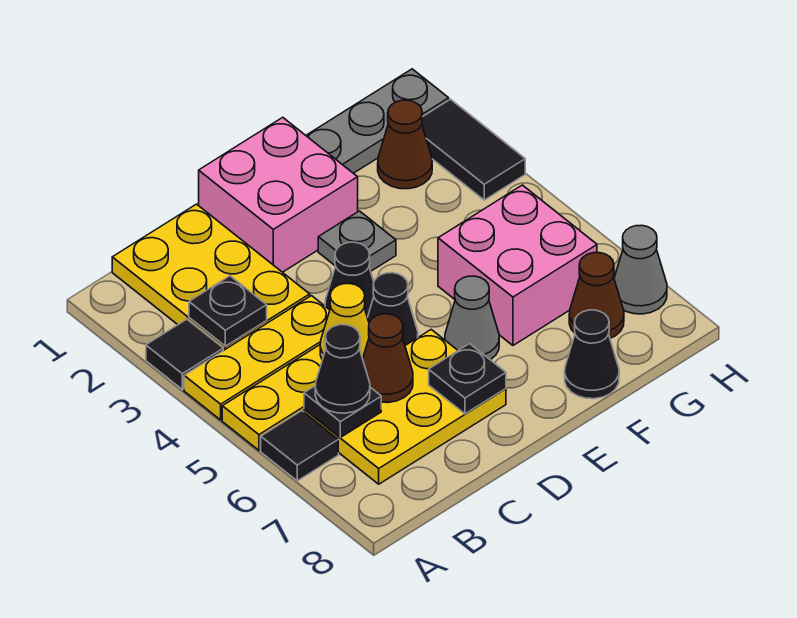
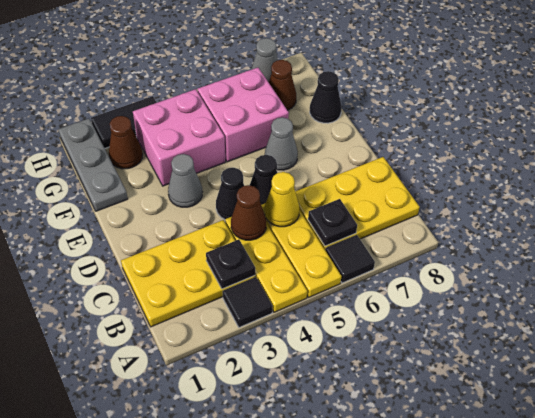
yellow 2x3 plate [304,330,506,484] -> yellow 2x3 plate turned to [295,157,420,249]
black 1x1 cone [315,325,370,413] -> none
brown 1x1 cone [363,314,413,403] -> brown 1x1 cone moved to [231,185,266,240]
pink 2x2 brick [199,117,358,272] -> pink 2x2 brick moved to [133,89,225,186]
black 1x1 plate [429,344,506,414] -> none
grey 1x1 plate [318,211,396,271] -> grey 1x1 cone [168,154,202,207]

